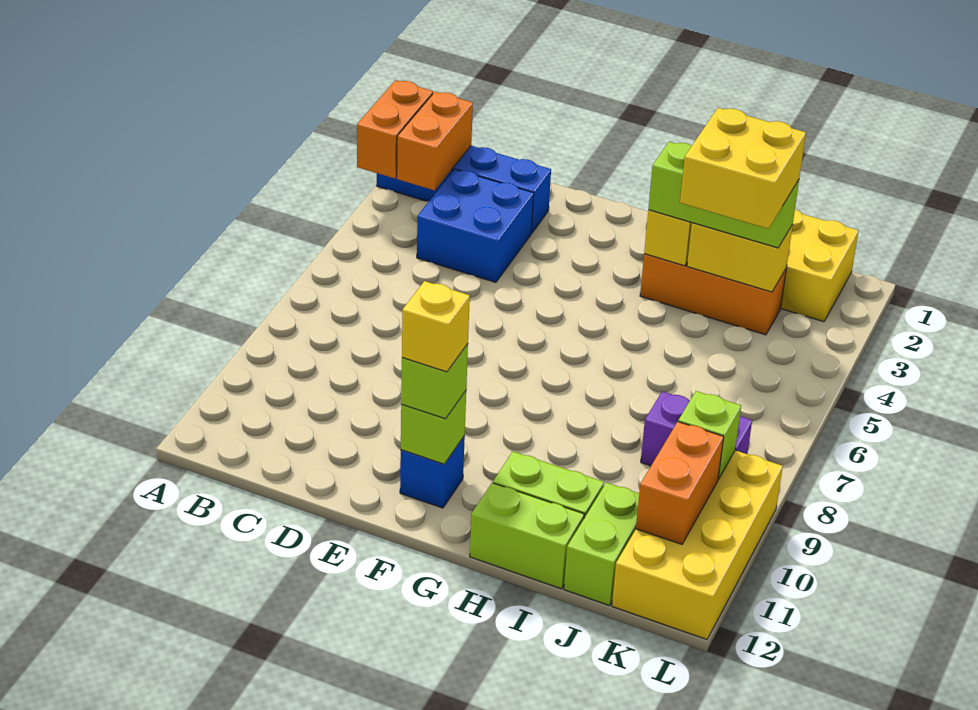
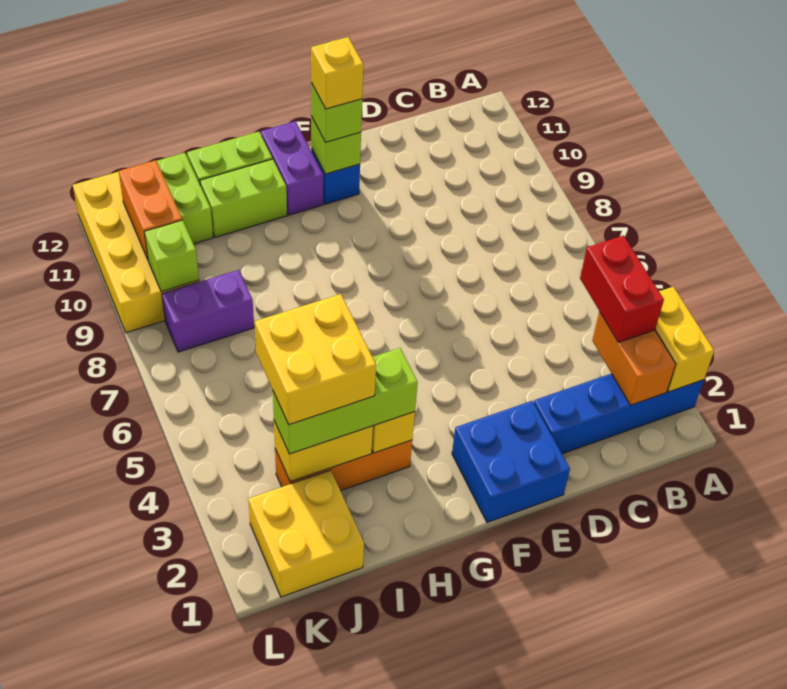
orange 1x2 brick [357,80,433,178] -> yellow 1x2 brick [655,287,714,392]
none -> red 1x2 brick [580,235,664,342]
blue 2x2 brick [417,169,534,282] -> blue 2x2 brick moved to [452,401,570,522]
none -> purple 1x2 brick [261,121,323,215]

